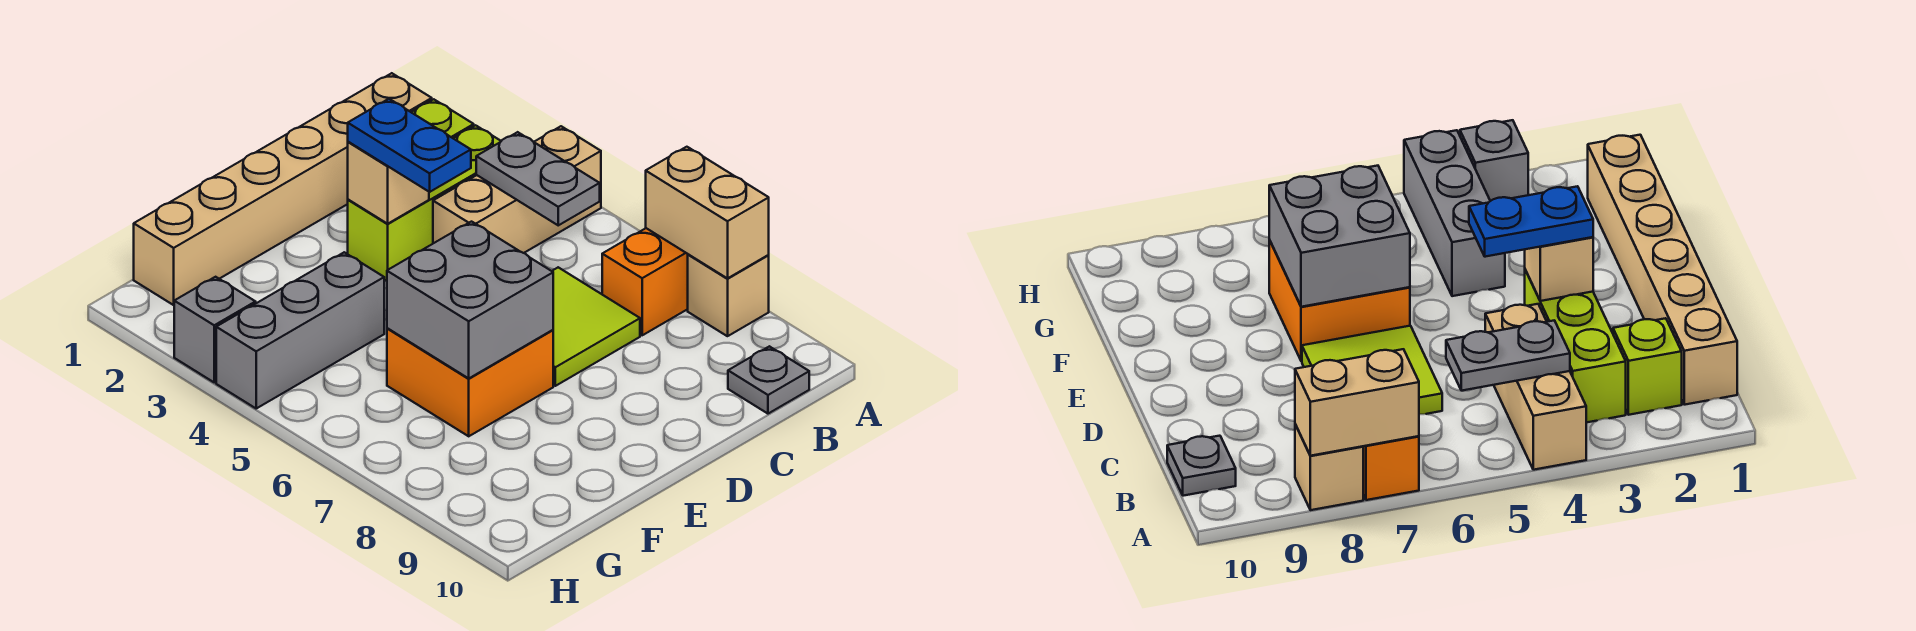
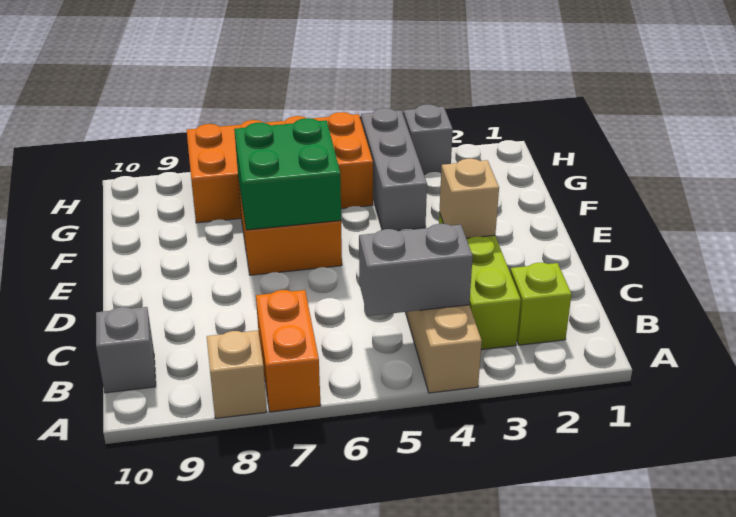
tan 1x2 brick [646,147,769,278] -> none
tan 1x6 brick [134,73,432,305] -> none
grey 1x2 plate [476,132,600,225] -> grey 1x2 brick [359,224,473,316]
grey 1x1 plate [728,346,809,414] -> grey 1x1 brick [96,307,156,393]
lime 2x2 tile [552,267,640,386] -> none
blue 1x2 plate [348,99,471,192] -> none
grey 2x2 brick [387,222,553,378] -> green 2x2 brick [234,118,341,230]
none -> orange 2x4 brick [187,112,373,223]

